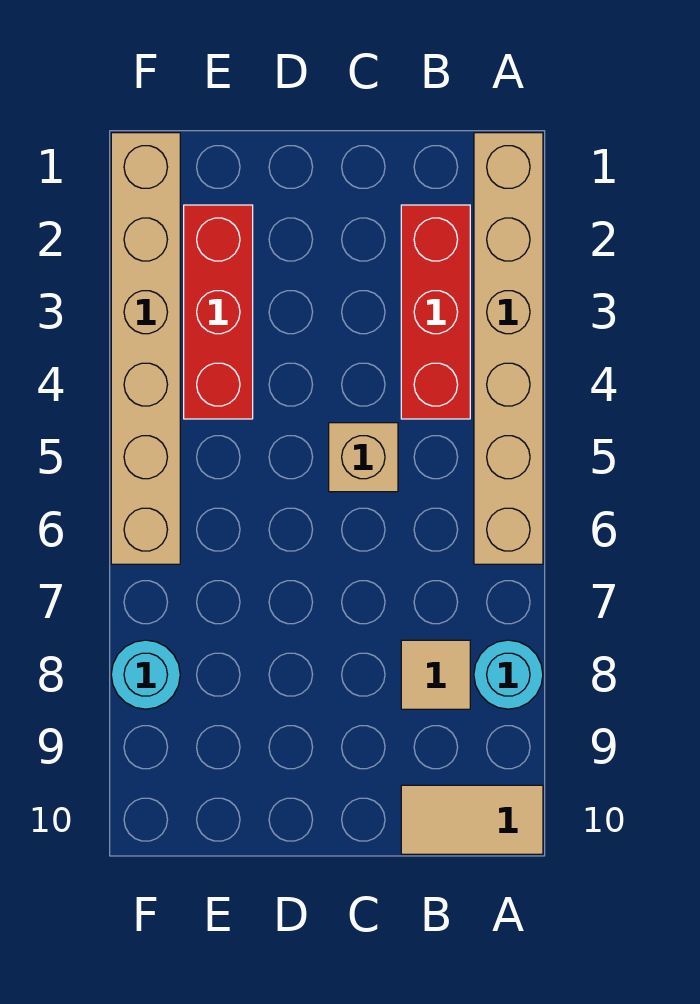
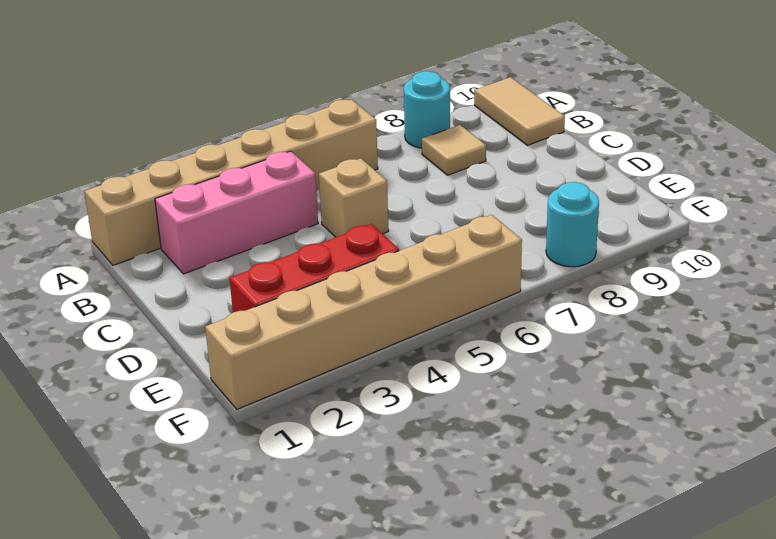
red 1x3 brick [401,205,470,419] -> pink 1x3 brick [155,151,318,274]

